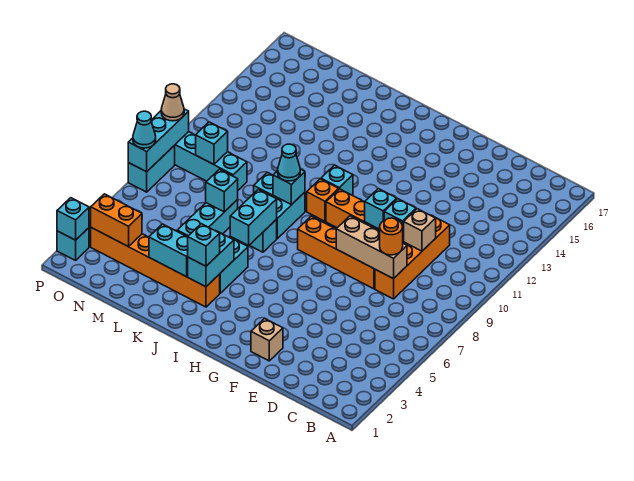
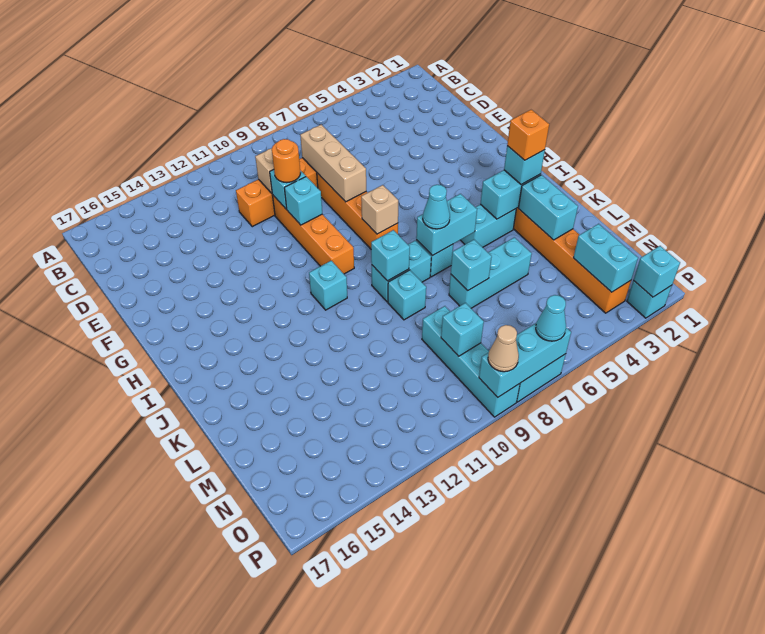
orange 1x1 round brick [379,218,403,255] -> orange 1x1 round brick moved to [272,139,300,183]
tan 1x1 brick [251,318,283,361] -> tan 1x1 brick moved to [361,185,398,234]
orange 1x1 brick [307,179,339,221] -> orange 1x1 brick moved to [507,110,549,160]
cyan 1x1 cone [278,144,300,181] -> cyan 1x1 cone moved to [423,185,450,229]
orange 1x2 brick [91,194,142,246] -> cyan 1x2 brick [573,224,638,292]

